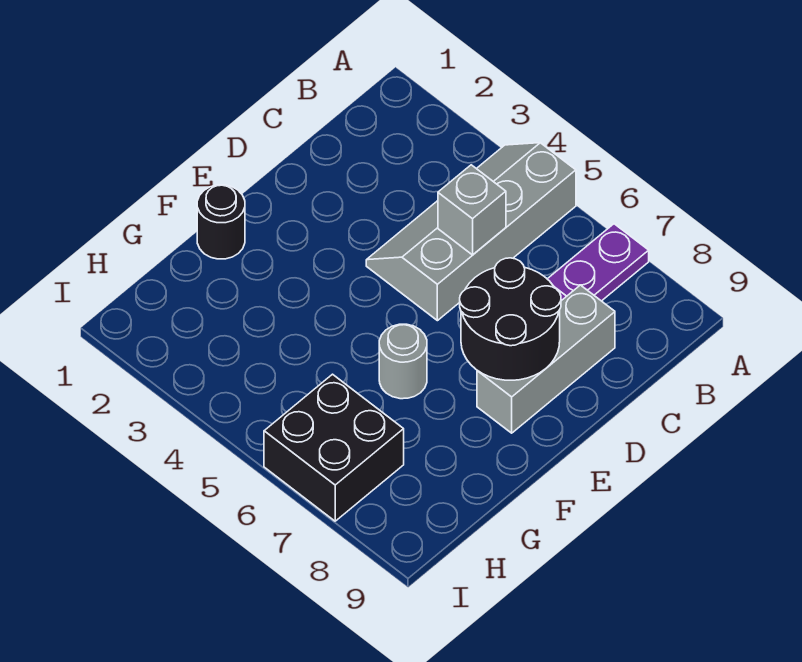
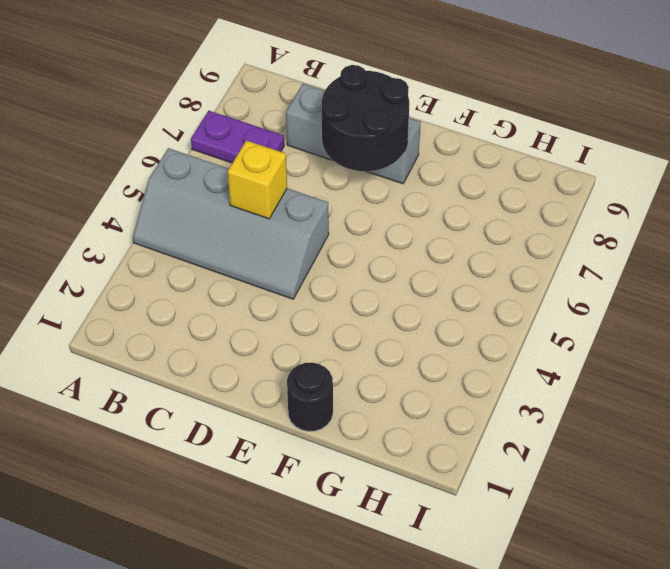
grey 1x1 brick [438,165,506,255] -> yellow 1x1 brick [228,140,287,219]
grey 1x1 round brick [379,324,427,399] -> none
black 2x2 brick [264,374,404,521] -> none

